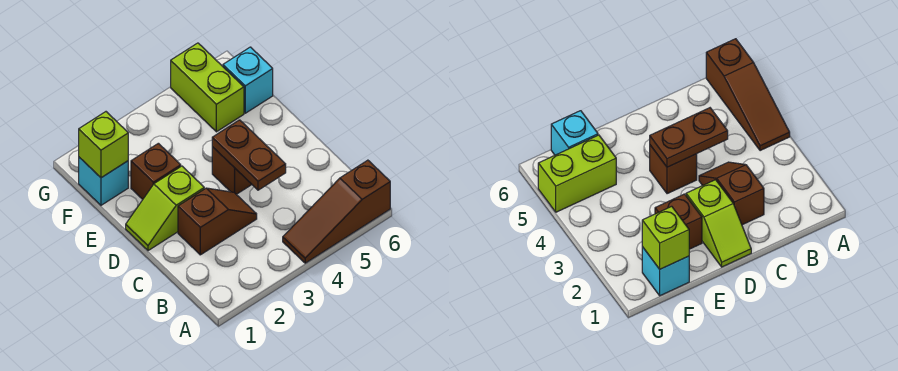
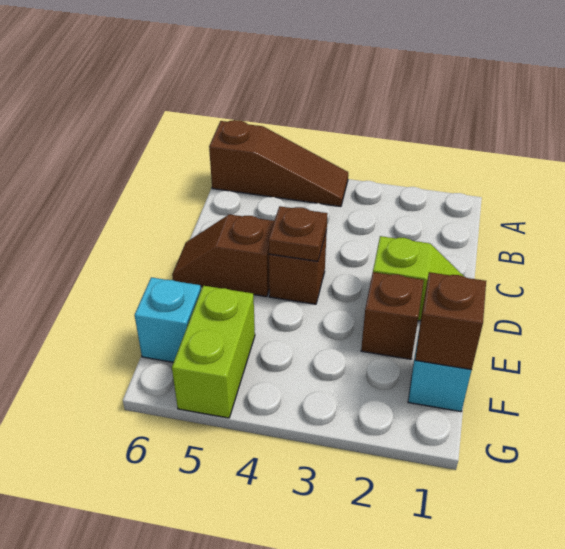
brown 1x2 slope [178,188,257,255] -> brown 1x2 slope moved to [172,214,274,297]
brown 1x2 plate [212,120,286,190] -> brown 1x1 plate [268,206,327,261]
lime 1x1 brick [79,112,128,178] -> brown 1x1 brick [415,272,486,370]

